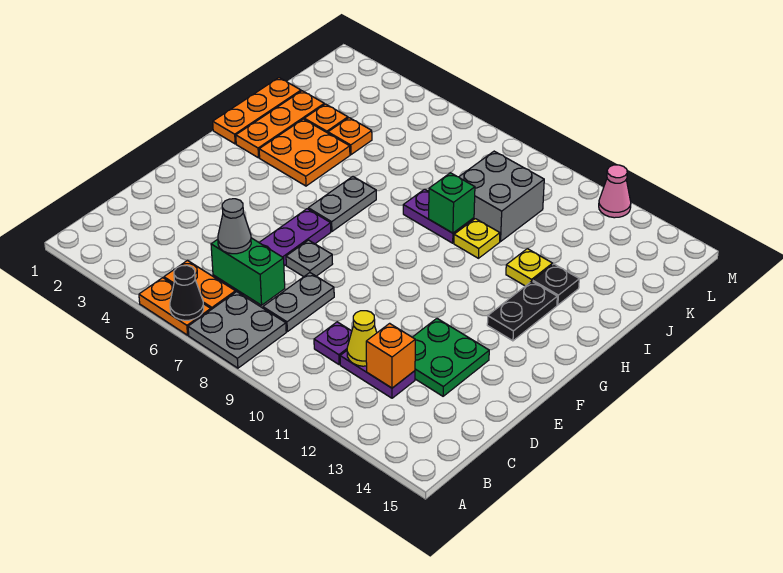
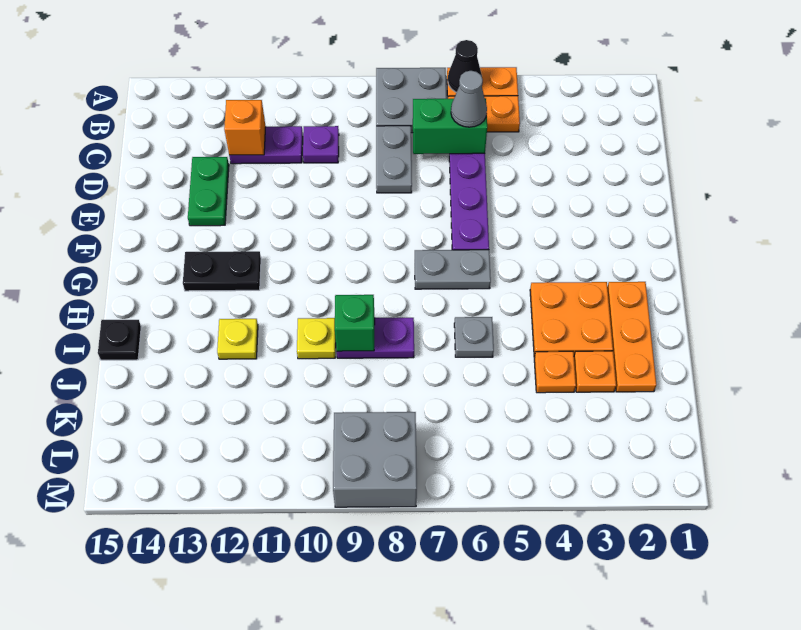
yellow 1x1 cone [347,311,377,366] -> none
green 2x2 plate [413,319,489,396] -> green 1x2 plate [188,157,229,226]
grey 1x1 plate [286,240,332,277] -> grey 1x1 plate moved to [454,317,494,357]
grey 1x2 plate [308,177,376,231] -> grey 1x2 plate turned to [415,250,491,289]
black 1x2 plate [487,281,557,341] -> black 1x2 plate turned to [183,251,261,291]
orange 1x3 plate [213,78,301,144] -> none
black 1x1 plate [533,264,579,305] -> black 1x1 plate moved to [98,320,141,360]
grey 2x2 brick [459,151,544,242] -> grey 2x2 brick moved to [333,412,417,507]
pink 1x1 cone [599,165,631,218] -> none

